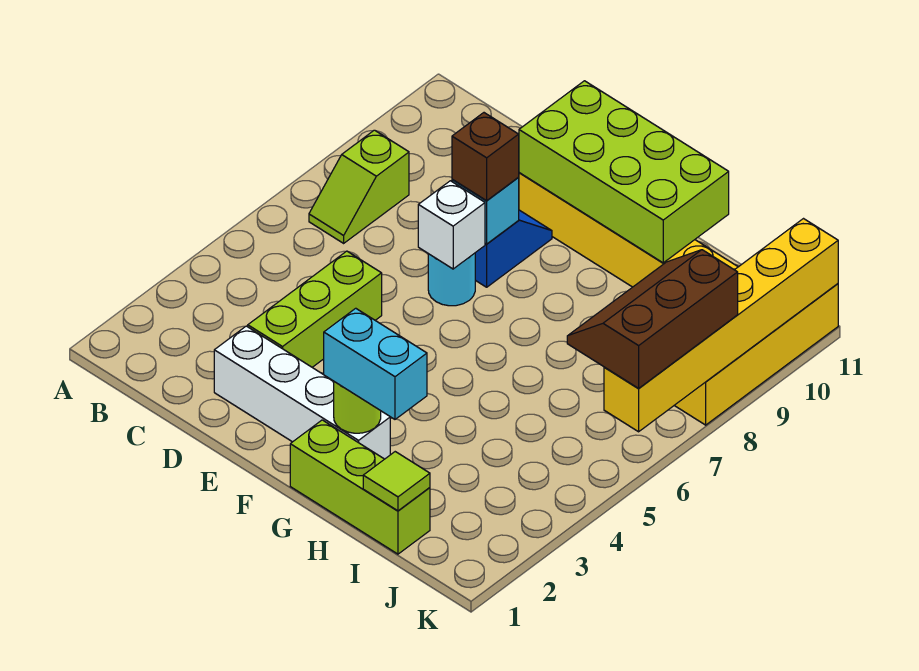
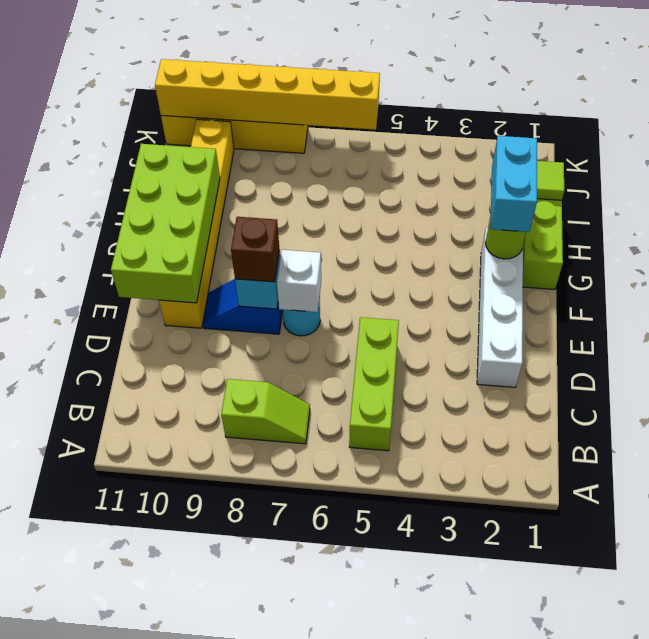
lime 1x3 brick [248,251,382,367] -> lime 1x3 brick turned to [349,317,399,451]
brown 2x3 slope [567,250,738,388] -> none

